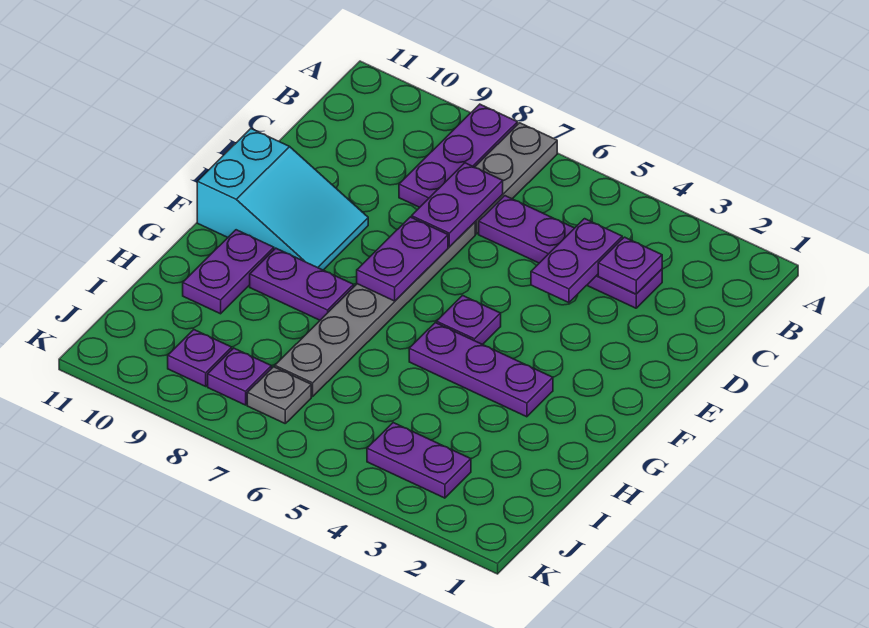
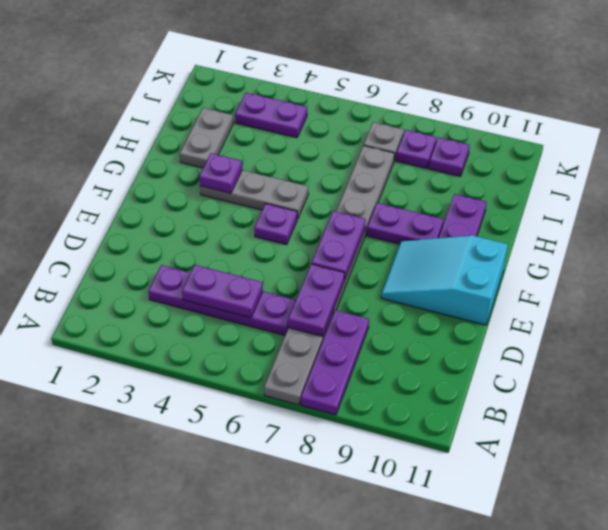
purple 1x1 plate [598,237,662,294] -> purple 1x1 plate moved to [199,153,242,193]
purple 1x2 plate [531,219,622,303] -> purple 1x2 plate turned to [182,265,263,318]
purple 1x3 plate [409,323,553,417] -> grey 1x3 plate [200,170,308,219]
none -> grey 1x2 plate [180,108,233,168]

